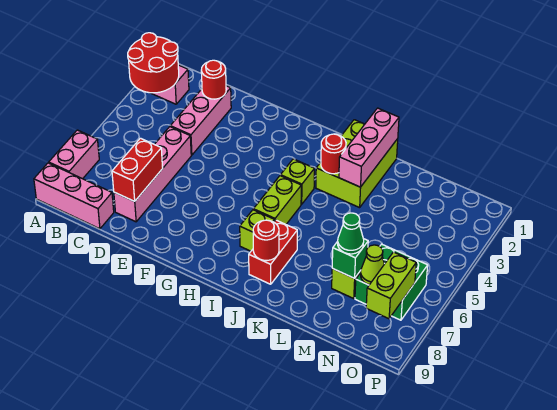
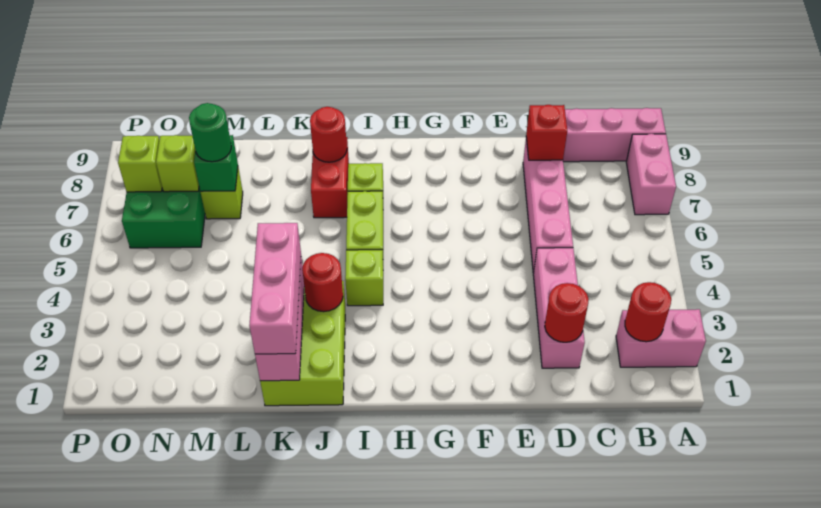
red 2x2 round brick [128,33,179,93] -> red 1x1 round brick [625,282,671,342]
red 1x2 brick [112,138,163,201] -> red 1x1 brick [526,105,567,160]
none -> pink 1x3 brick [249,223,301,354]
green 1x1 cone [338,213,364,254] -> green 1x1 round brick [189,103,231,162]
lime 1x1 cone [361,245,384,285] -> lime 1x1 brick [156,135,199,192]
lime 1x2 brick [366,252,416,319] -> lime 1x1 brick [118,136,162,192]

